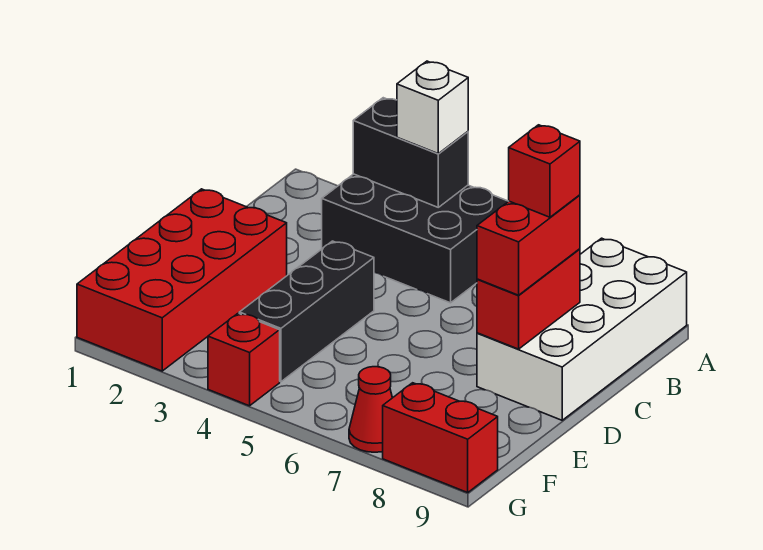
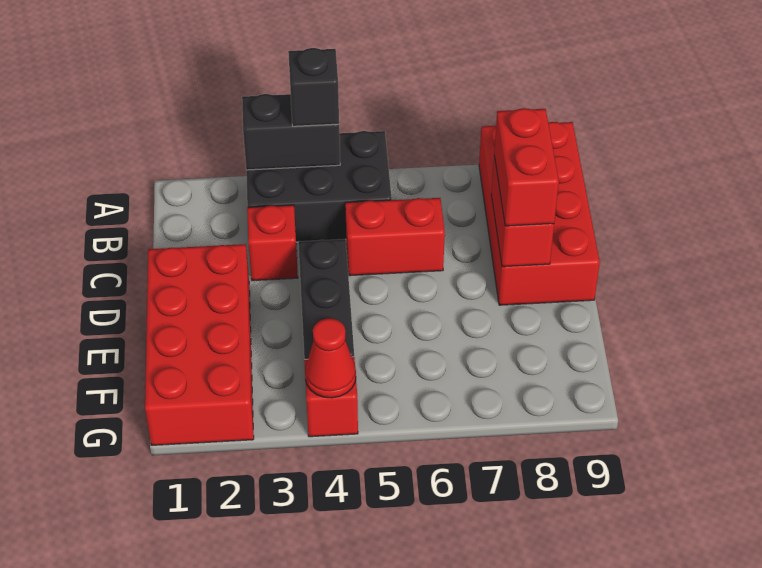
white 1x1 brick [397,61,468,153] -> black 1x1 brick [288,48,339,126]
white 2x4 brick [477,238,687,420] -> red 2x4 brick [479,122,600,305]
red 1x1 brick [509,125,580,217] -> red 1x1 brick moved to [247,205,298,281]
red 1x1 cone [349,367,392,452] -> red 1x1 cone moved to [305,318,356,398]
red 1x2 brick [383,383,498,492] -> red 1x2 brick moved to [345,198,445,276]

